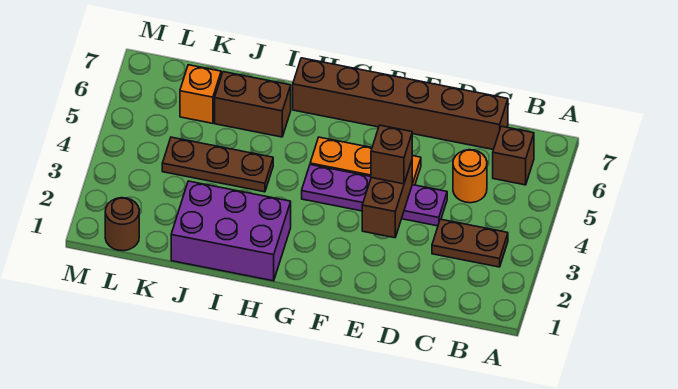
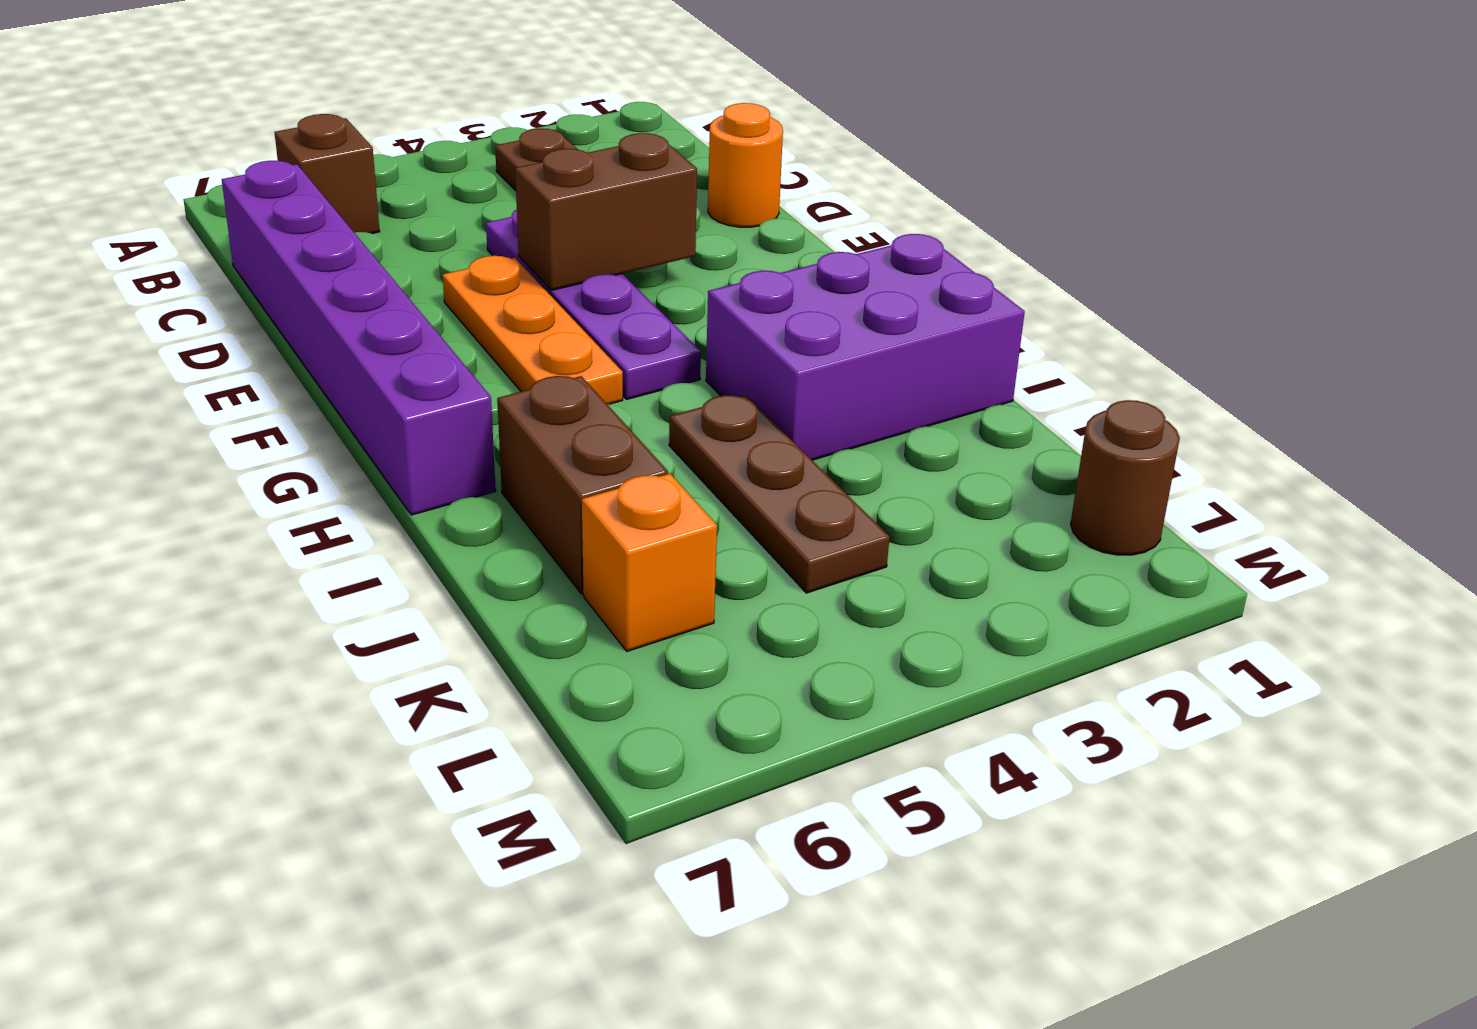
orange 1x1 round brick [453,150,487,203] -> orange 1x1 round brick moved to [708,103,783,227]
brown 1x6 brick [293,58,508,150] -> purple 1x6 brick [222,161,496,515]
brown 1x1 brick [371,125,412,184] -> none
purple 2x3 brick [171,181,291,281] -> purple 2x3 brick turned to [706,234,1025,460]

